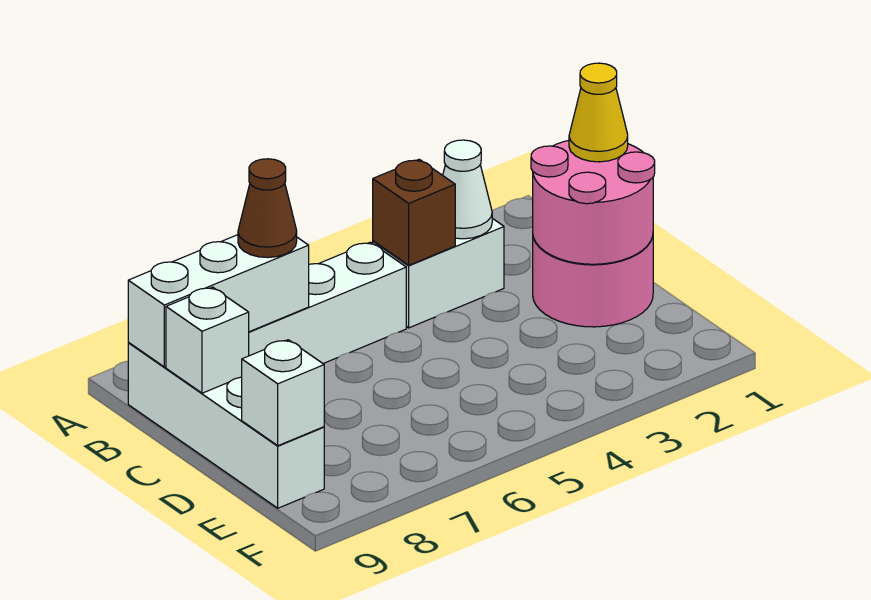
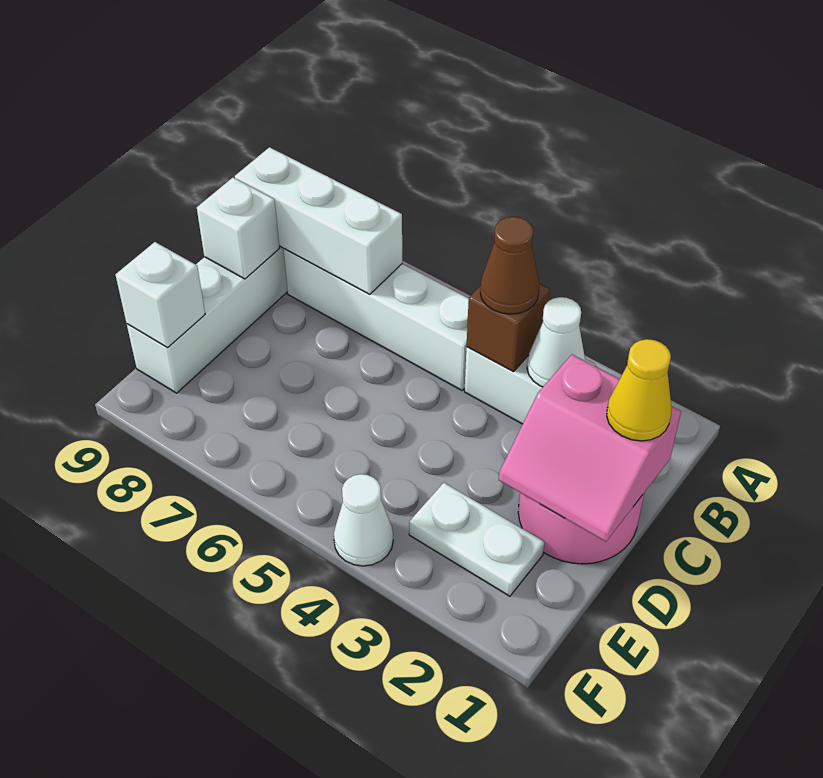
brown 1x1 cone [238,159,297,258] -> brown 1x1 cone moved to [480,217,539,314]
pink 2x2 round brick [531,140,655,264] -> pink 2x2 slope [499,355,681,542]
none -> white 1x2 plate [409,483,545,596]
none -> white 1x1 cone [334,474,393,566]

